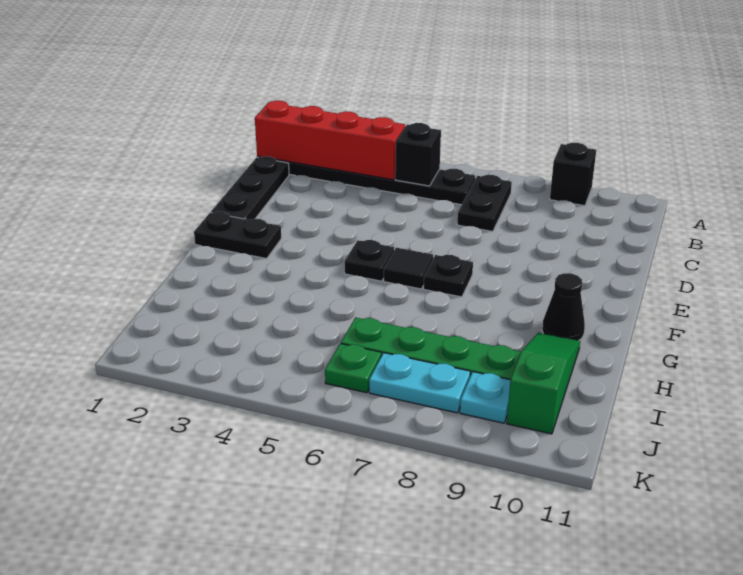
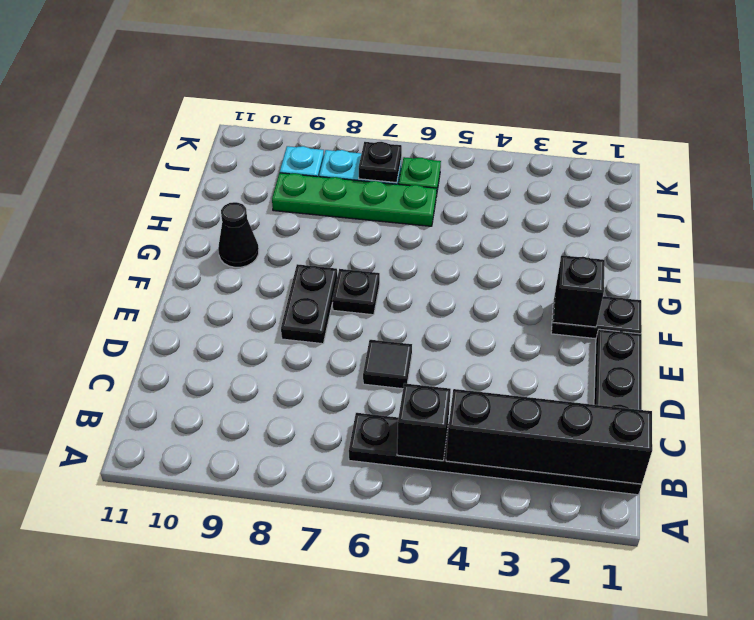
black 1x1 brick [550,143,596,206] -> black 1x1 brick moved to [553,255,605,327]
red 1x4 brick [255,101,405,180] -> black 1x4 brick [446,389,652,484]
black 1x2 plate [457,175,512,231] -> black 1x2 plate moved to [281,264,337,344]
black 1x1 plate [345,240,394,281] -> black 1x1 plate moved to [359,142,402,183]
black 1x1 tile [384,248,433,289] -> black 1x1 tile moved to [363,340,412,389]
green 1x3 slope [507,333,580,434] -> none

